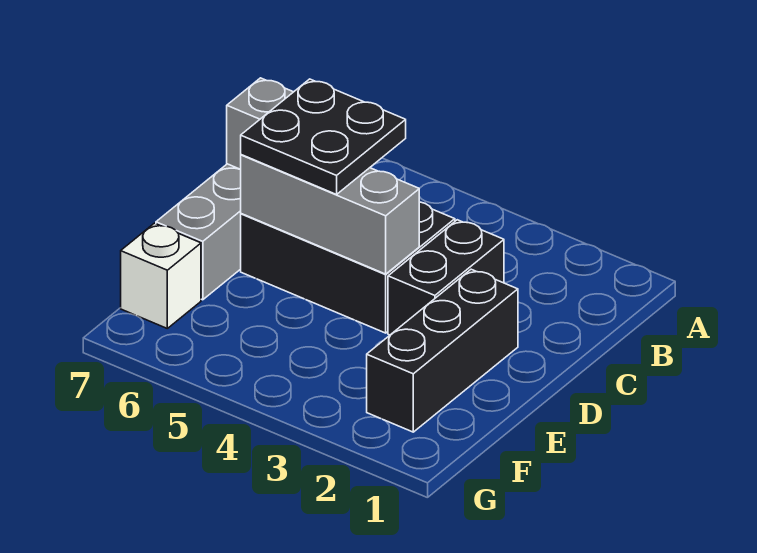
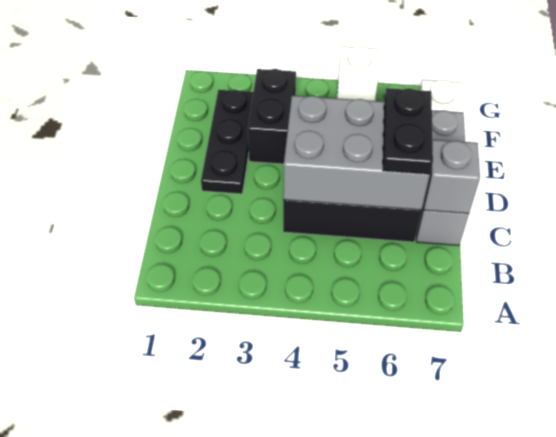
black 1x2 brick [388,220,504,335] -> black 1x2 brick moved to [248,69,296,164]
black 2x2 plate [241,79,406,194] -> black 1x2 plate [383,88,433,174]
black 1x3 brick [367,269,518,432] -> black 1x3 plate [201,90,253,194]
grey 1x3 brick [240,155,419,274] -> grey 2x3 brick [283,95,430,210]
none -> white 1x1 brick [337,46,379,101]

